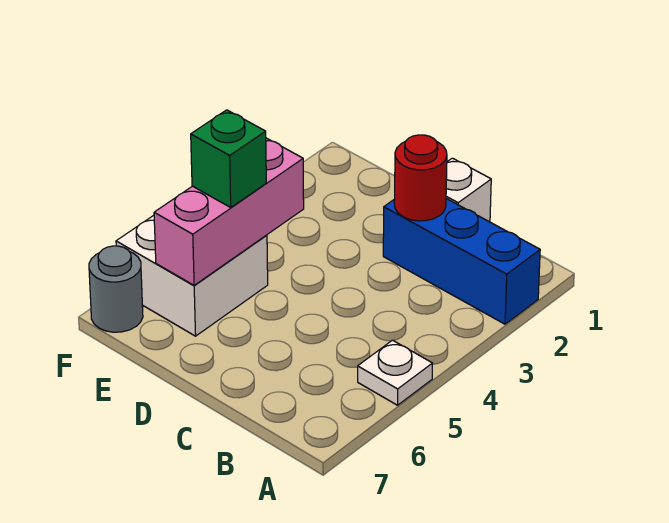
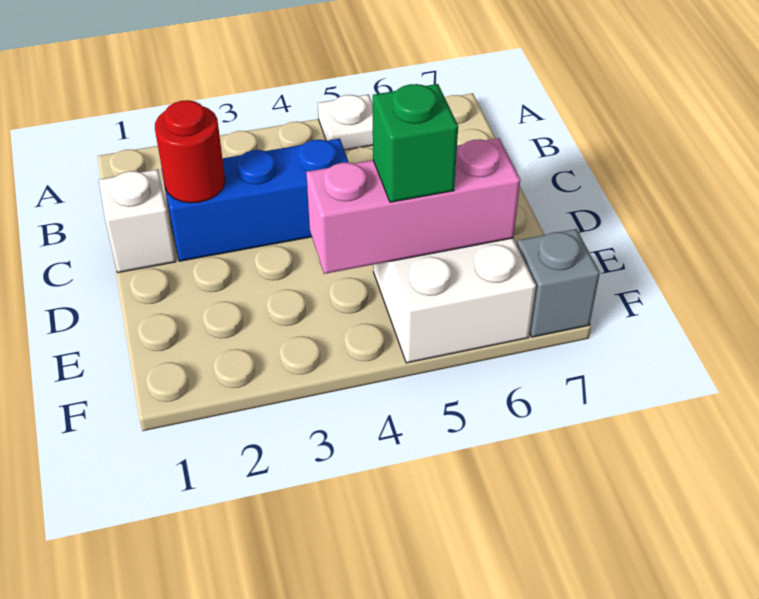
blue 1x3 brick [383,199,540,324] -> blue 1x3 brick turned to [161,138,349,261]
grey 1x1 round brick [89,246,143,332] -> grey 1x1 brick [517,229,600,337]

